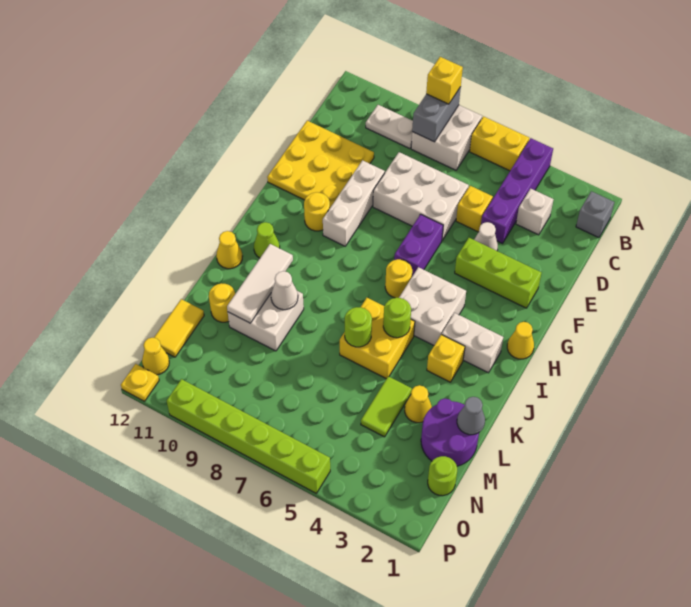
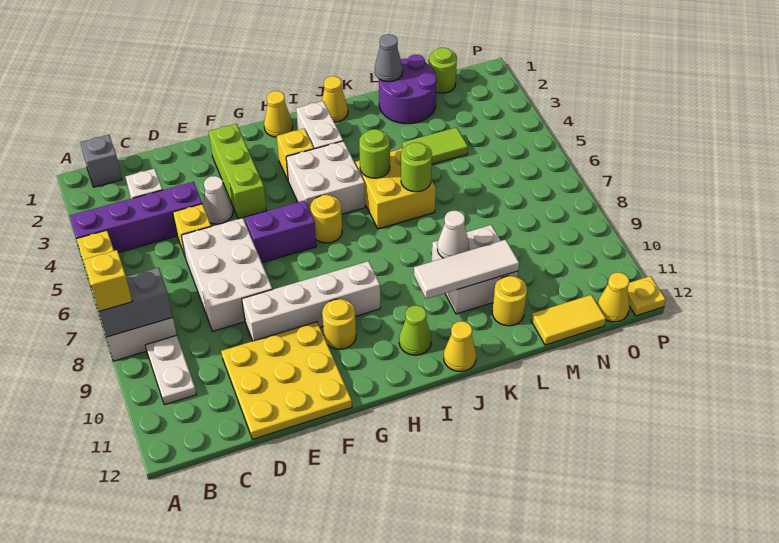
white 1x3 brick [323,160,385,246] -> white 1x4 brick [242,261,380,341]
yellow 1x1 brick [427,334,465,382] -> yellow 1x1 brick moved to [277,129,314,180]
yellow 1x1 cone [405,385,432,423] -> yellow 1x1 cone moved to [322,76,348,122]
lime 1x6 brick [167,379,330,493] -> none

